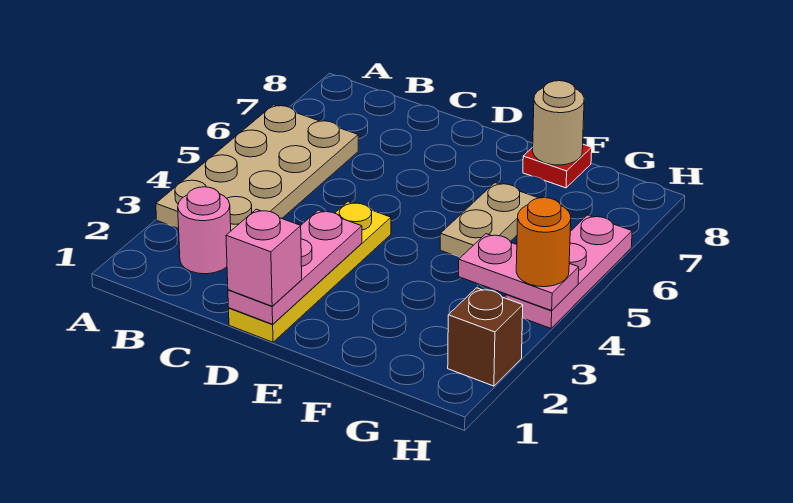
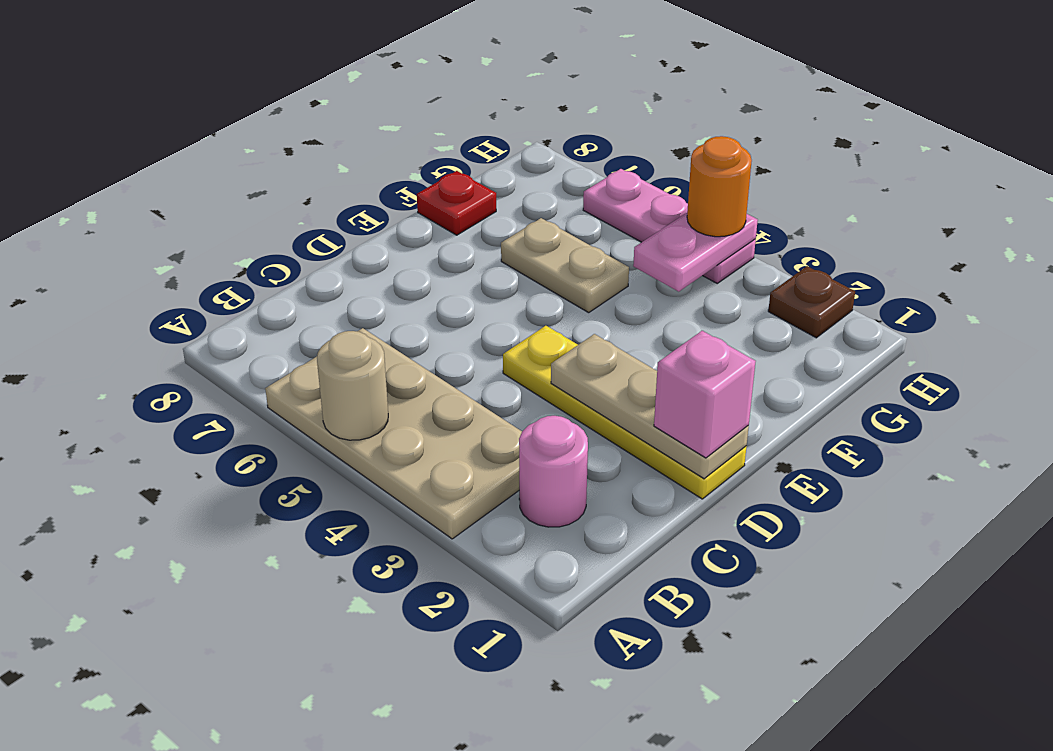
pink 1x3 plate [228,210,362,324] -> tan 1x3 plate [551,334,749,479]
tan 1x1 round brick [533,81,584,165] -> tan 1x1 round brick moved to [317,331,388,440]
brown 1x1 brick [448,288,523,386] -> brown 1x1 plate [768,266,855,338]

